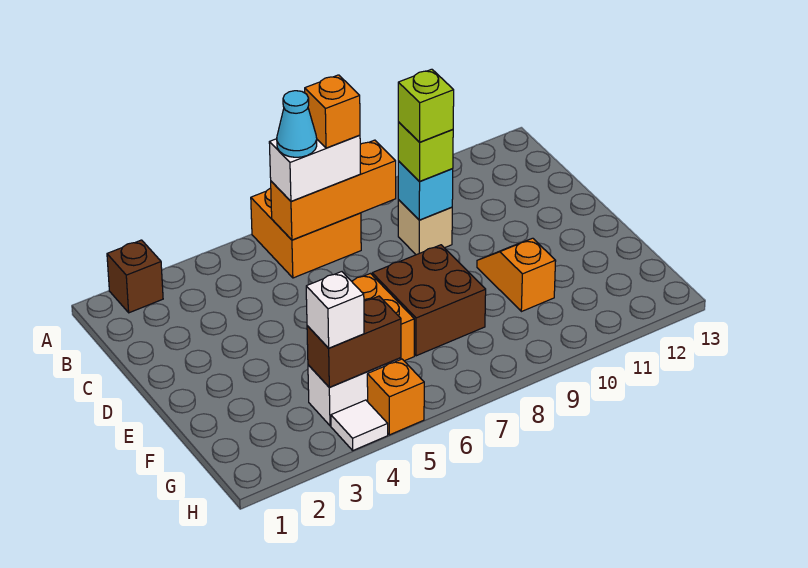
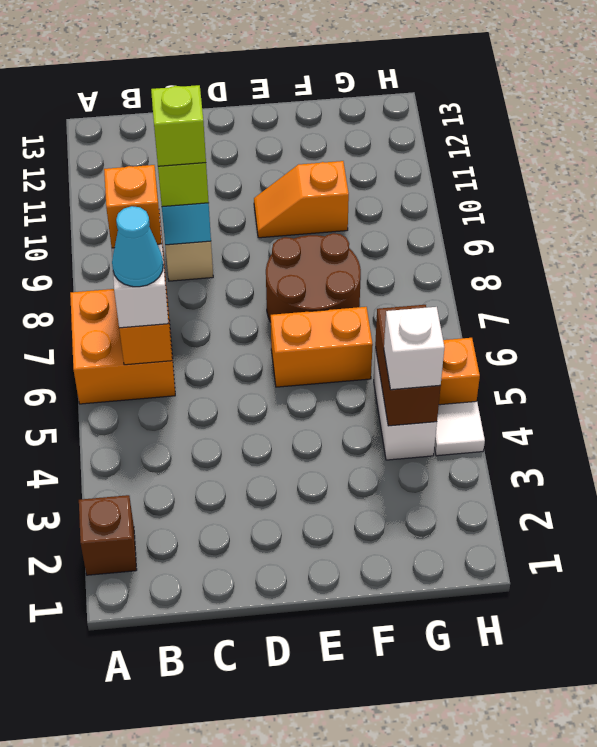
brown 2x2 brick [372,245,486,356] -> brown 2x2 round brick [266,233,361,322]

